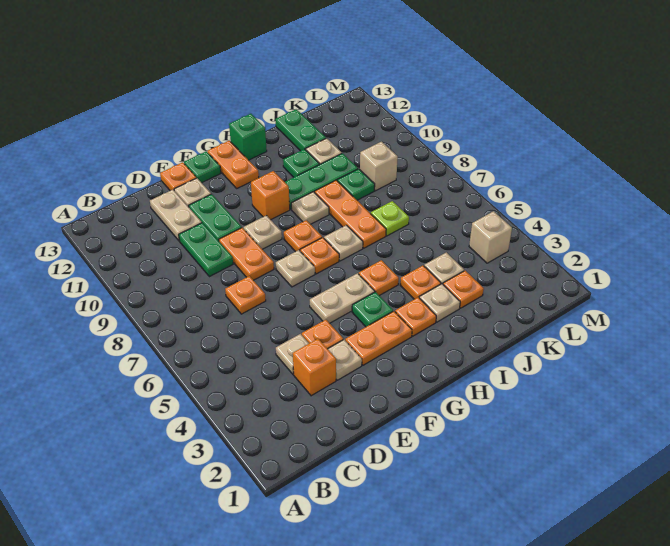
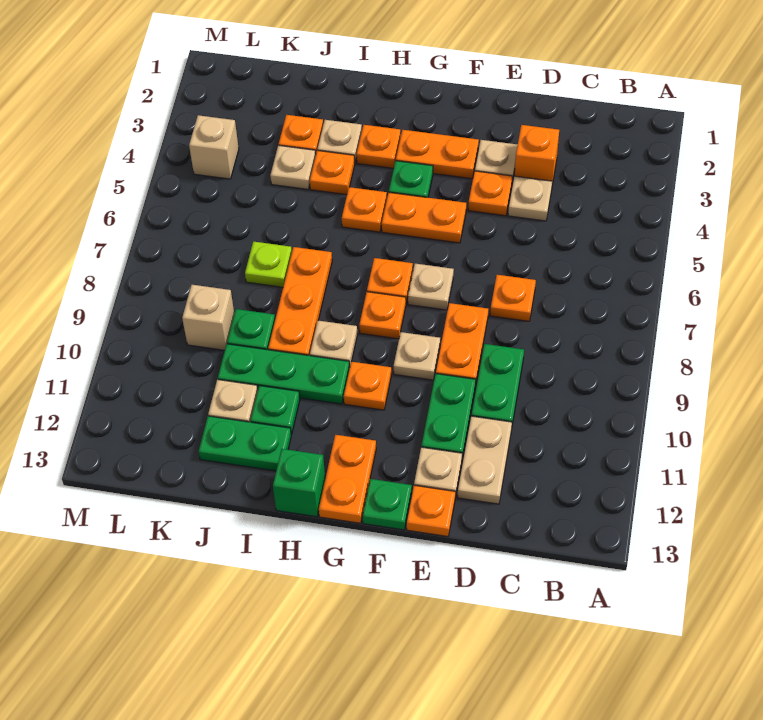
tan 1x2 plate [310,273,375,323] -> orange 1x2 plate [382,192,466,243]
orange 1x1 brick [251,171,290,220] -> orange 1x1 plate [344,362,391,410]
tan 1x1 plate [324,225,363,261] -> none
green 1x2 plate [275,109,326,151] -> green 1x2 plate turned to [199,416,291,471]

